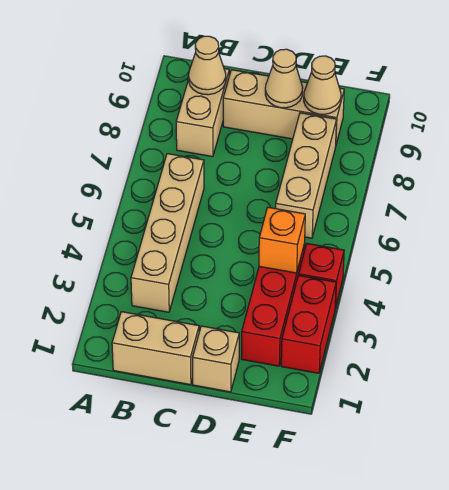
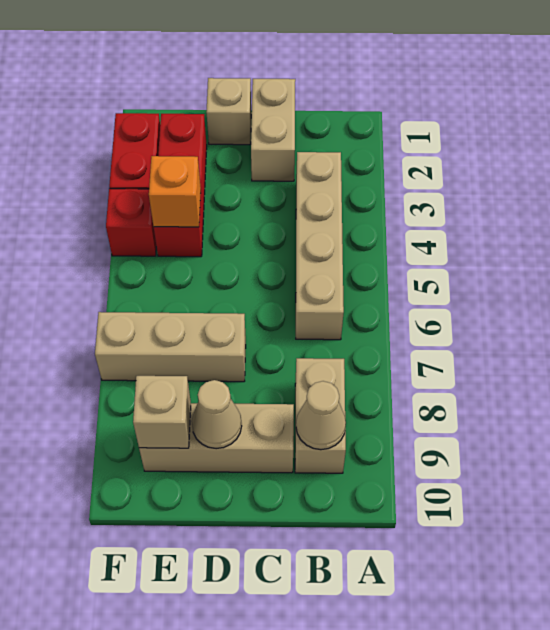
tan 1x2 brick [112,312,199,385] -> tan 1x2 brick turned to [251,79,295,181]
tan 1x3 brick [276,113,337,238] -> tan 1x3 brick turned to [95,312,246,382]
tan 1x1 cone [304,56,341,114] -> tan 1x1 brick [133,376,191,448]

